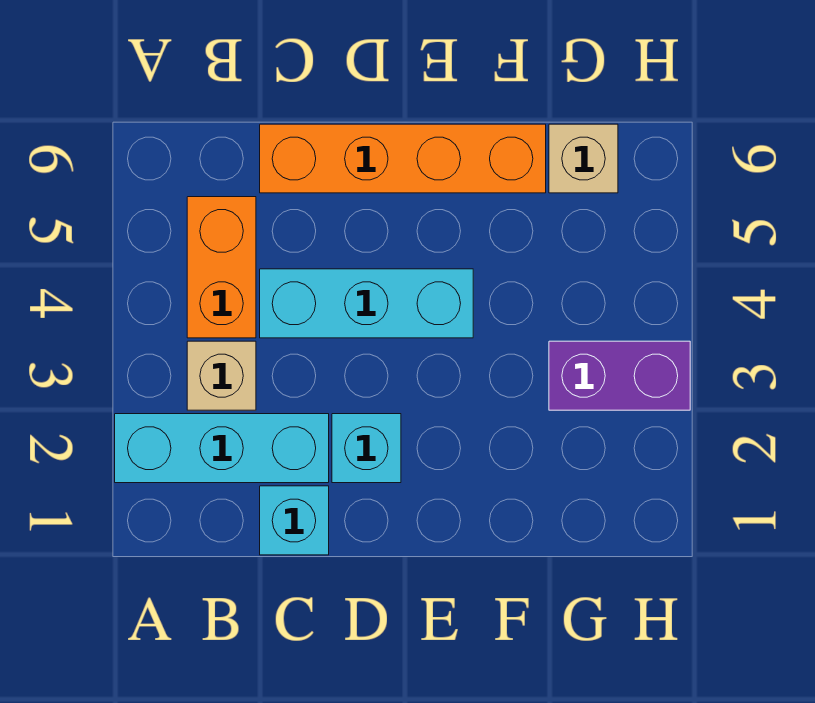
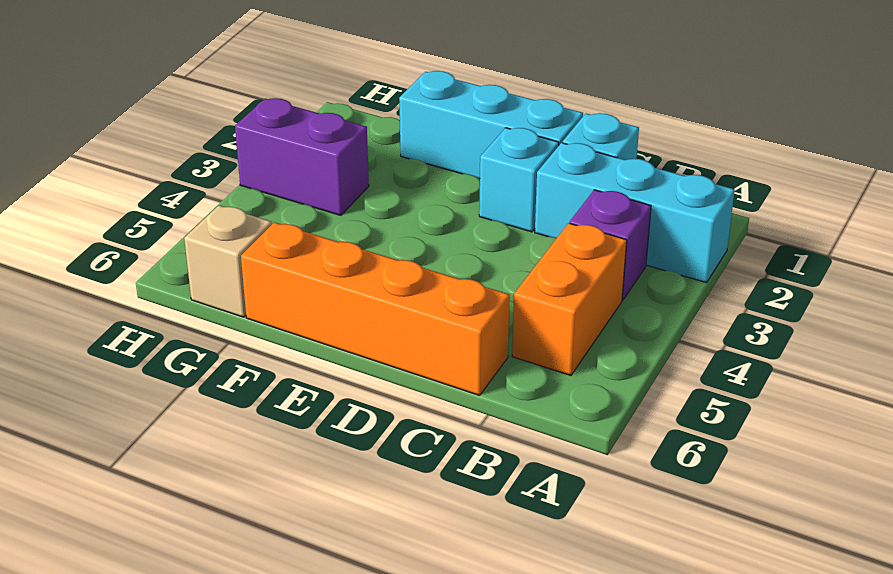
tan 1x1 brick [187,341,256,410] -> purple 1x1 brick [570,190,651,300]
cyan 1x3 brick [260,269,473,338] -> cyan 1x3 brick moved to [399,71,583,179]

